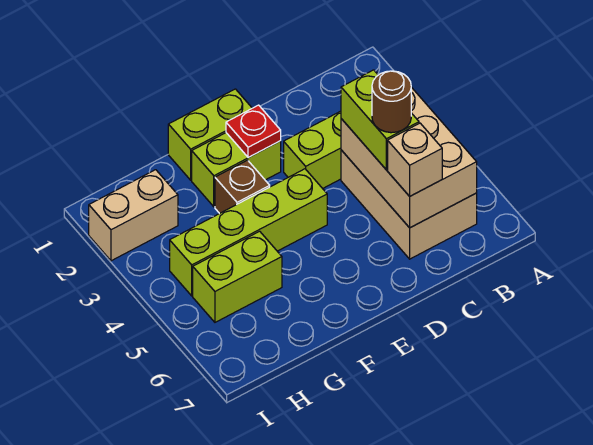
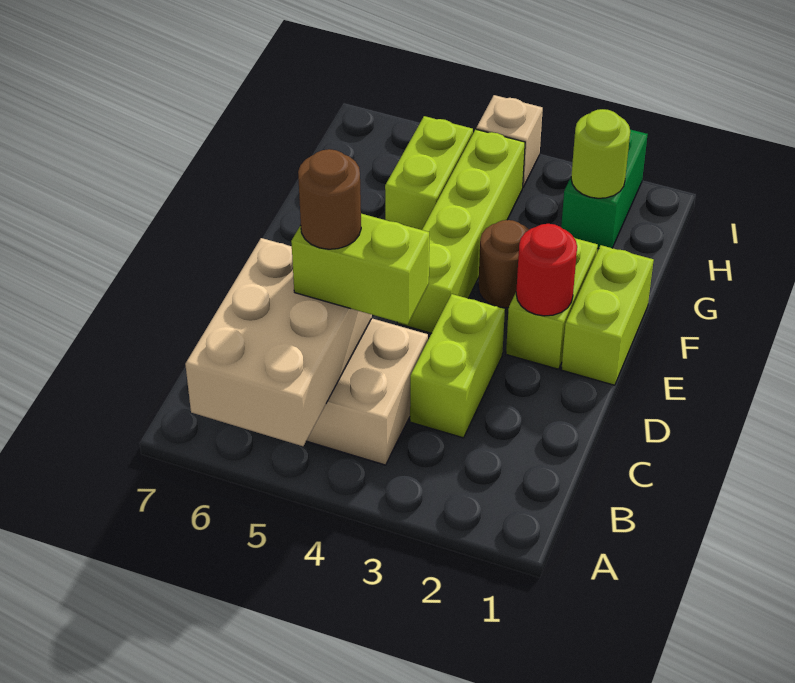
tan 2x3 brick [341,87,477,228] -> tan 2x3 brick turned to [185,238,372,446]
tan 1x1 brick [388,123,442,196] -> tan 1x1 brick moved to [476,95,543,187]
red 1x1 plate [226,105,281,158] -> red 1x1 round brick [516,224,577,316]
brown 1x1 brick [215,160,270,213] -> brown 1x1 round brick [478,220,529,308]
tan 1x2 brick [89,170,178,261] -> green 1x2 brick [561,130,648,249]
none -> lime 1x1 round brick [571,109,630,198]

